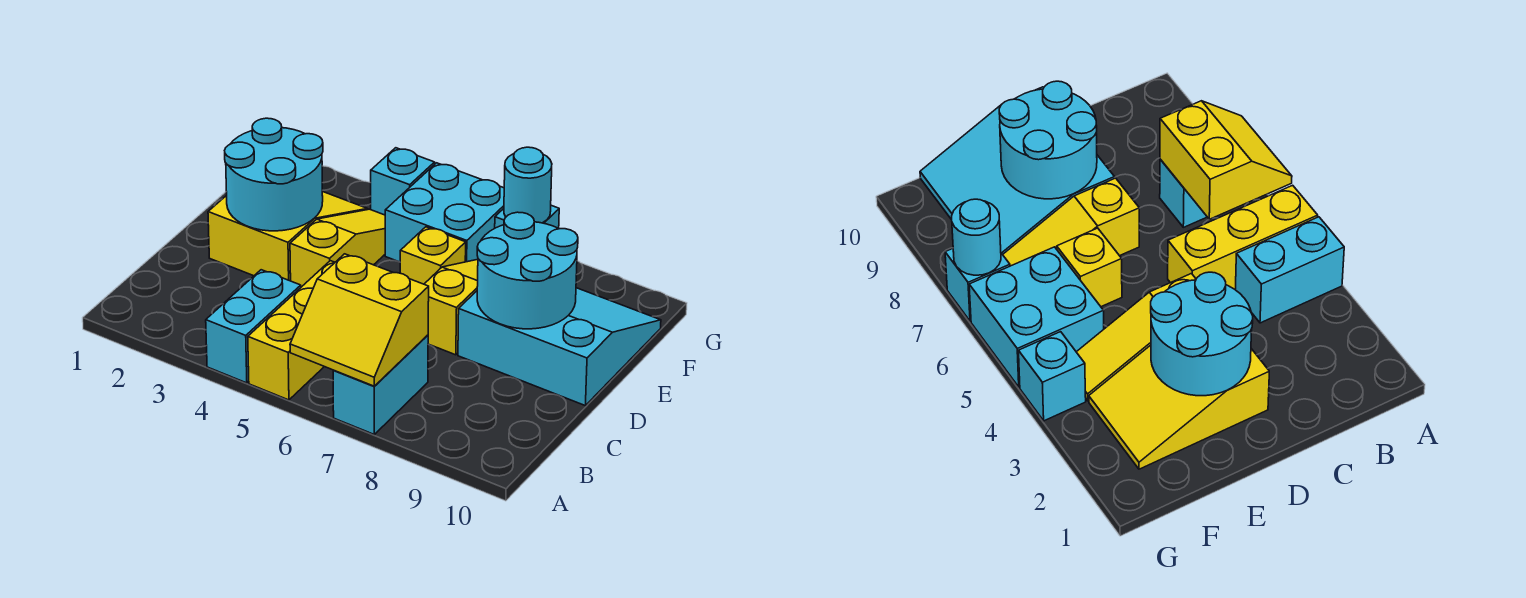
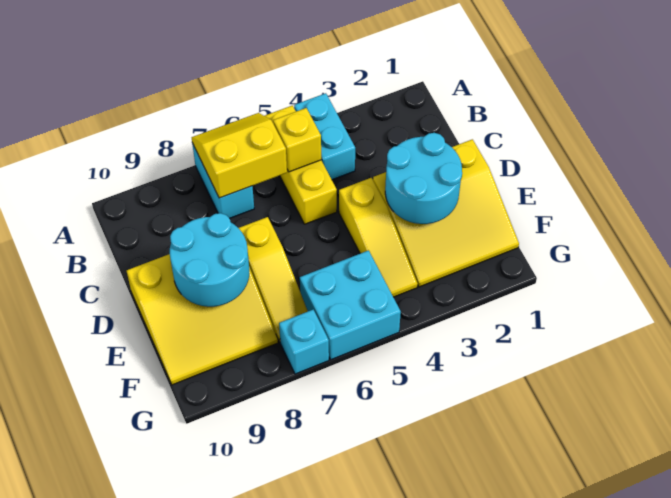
yellow 2x3 slope [208,191,368,281] -> yellow 3x3 slope [373,139,519,287]
cyan 3x3 slope [458,288,661,405] -> yellow 3x3 slope [127,254,278,385]
yellow 1x1 brick [400,227,466,284] -> yellow 1x1 brick moved to [273,108,321,172]
cyan 1x1 brick [371,148,435,215] -> none
cyan 1x1 round brick [504,147,552,223] -> none

